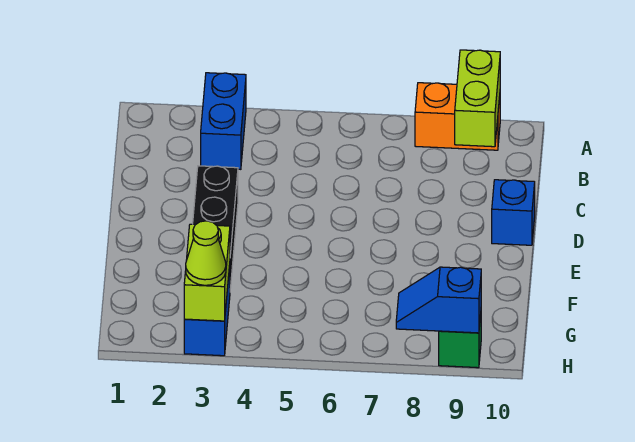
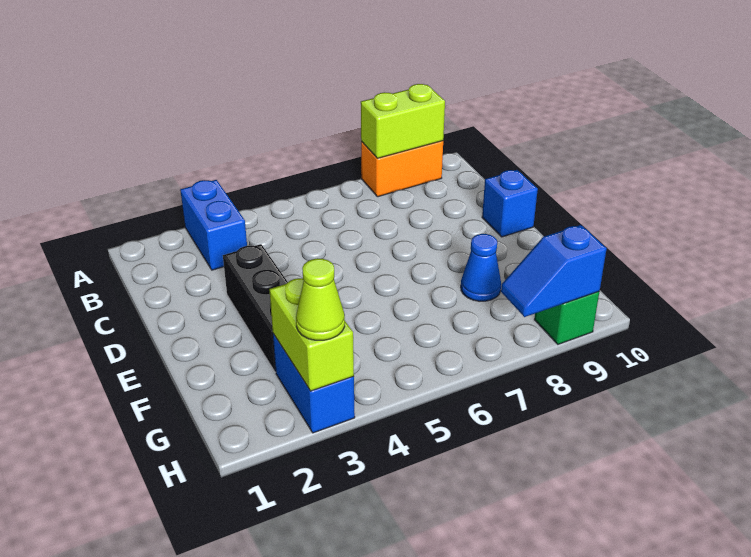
lime 1x2 brick [455,50,500,147] -> lime 1x2 brick turned to [361,84,445,158]
none -> blue 1x1 cone [461,234,501,301]

